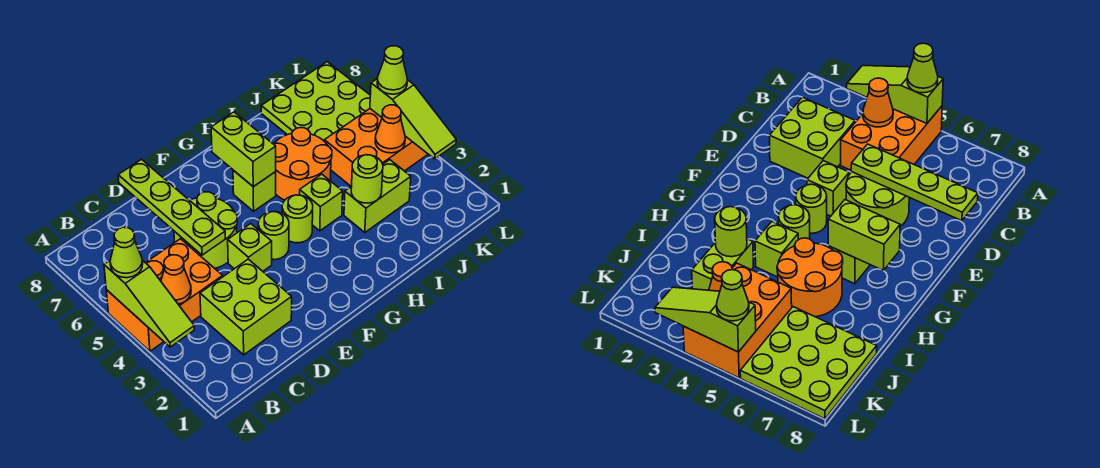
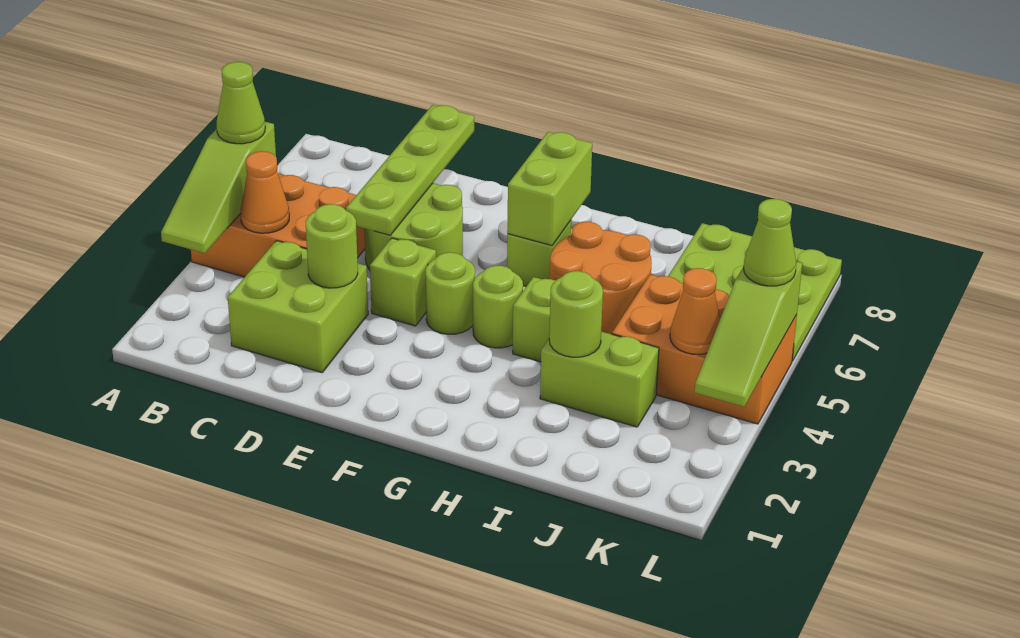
none -> lime 1x1 round brick [306,204,358,288]

